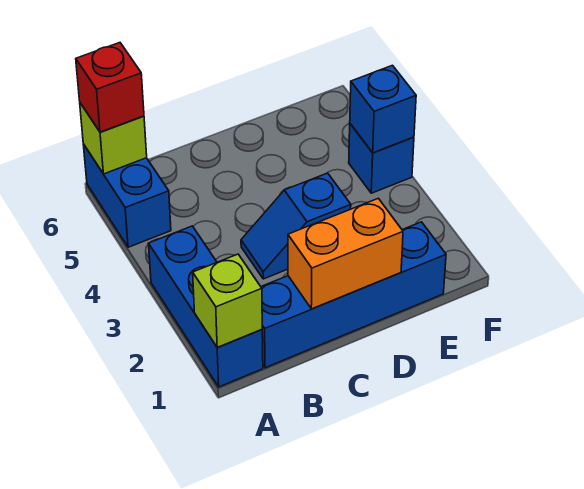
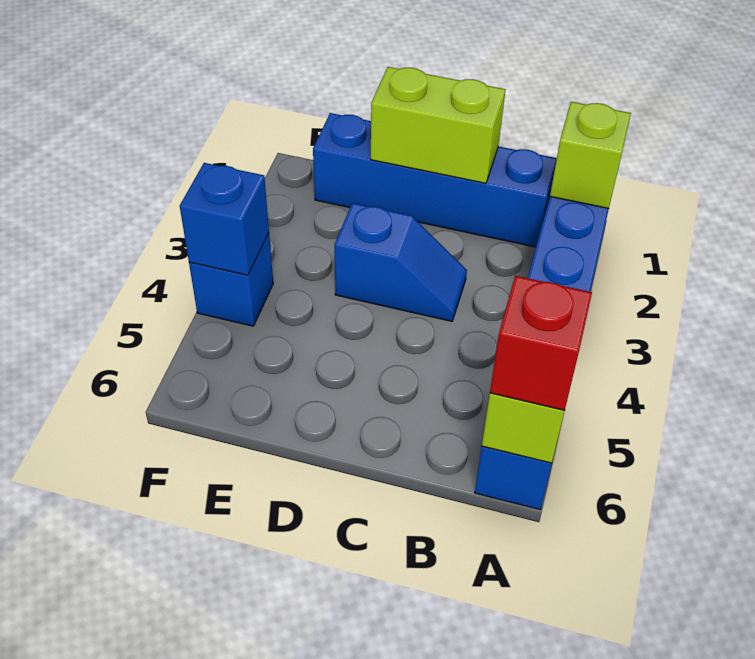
orange 1x2 brick [288,198,403,309] -> lime 1x2 brick [371,67,506,183]

